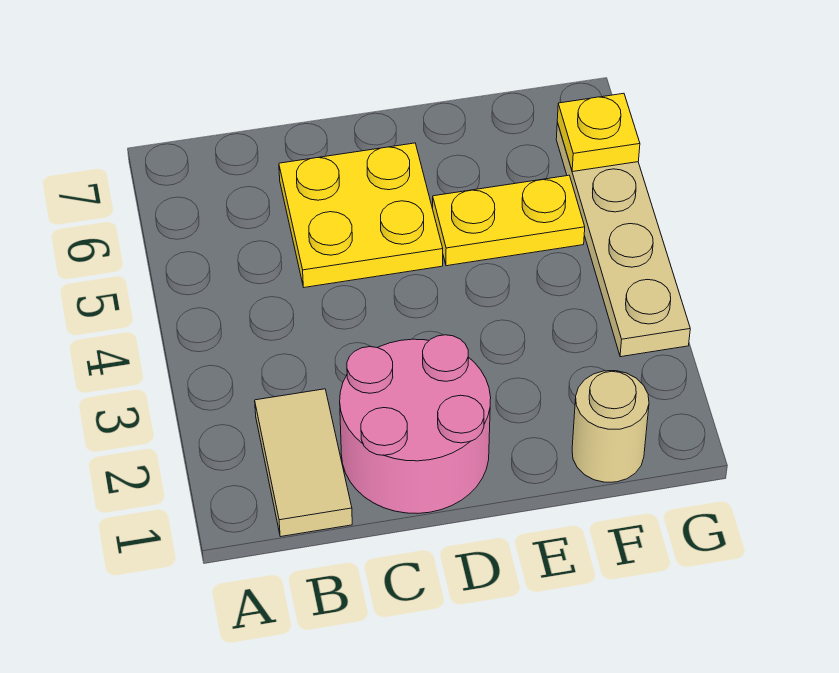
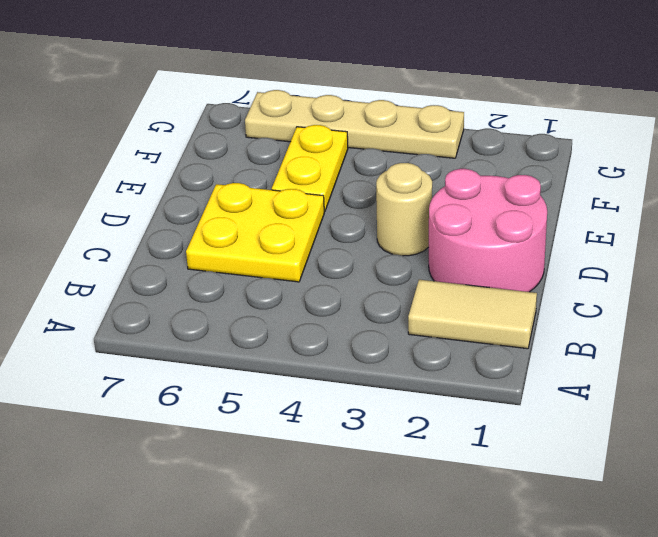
tan 1x1 round brick [572,371,649,482] -> tan 1x1 round brick moved to [376,163,432,256]
yellow 1x1 plate [557,93,640,172] -> none

